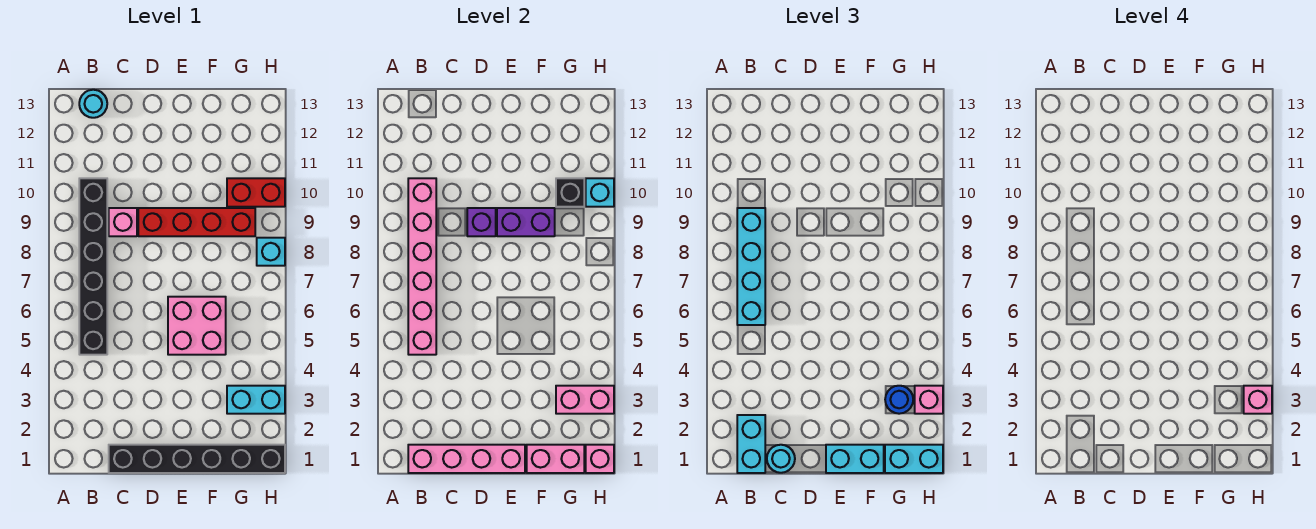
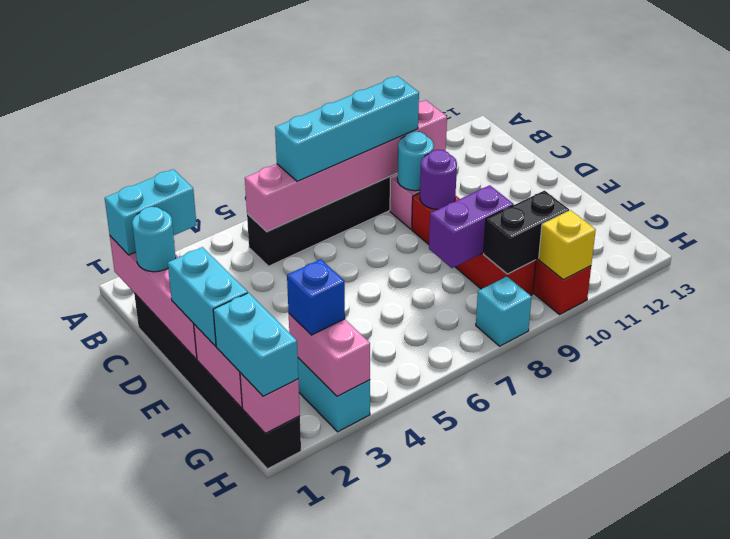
cyan 1x1 round brick [79,90,107,118] -> cyan 1x1 round brick moved to [397,132,434,191]
purple 1x1 brick [467,208,496,236] -> purple 1x1 round brick [420,150,457,209]
pink 2x2 brick [168,297,226,355] -> none
purple 1x2 brick [497,208,555,236] -> purple 1x2 brick turned to [429,185,513,268]
blue 1x1 round brick [885,386,913,414] -> blue 1x1 brick [287,259,345,335]
black 1x1 brick [556,178,584,207] -> black 1x2 brick [484,191,569,274]
pink 1x1 brick [915,386,943,414] -> none
pink 1x1 brick [1244,386,1272,414] -> none
cyan 1x1 brick [586,178,614,207] -> yellow 1x1 brick [539,210,596,280]

